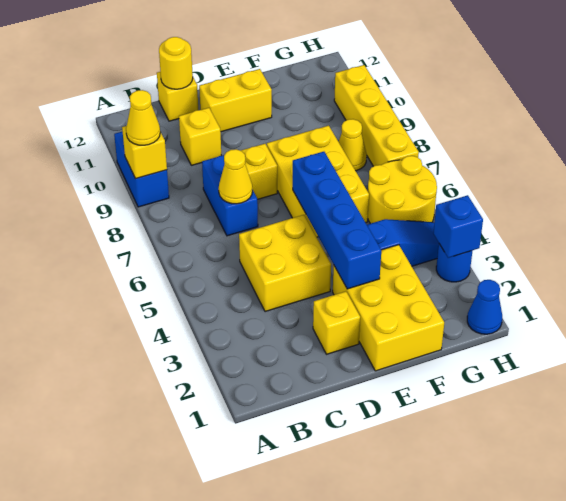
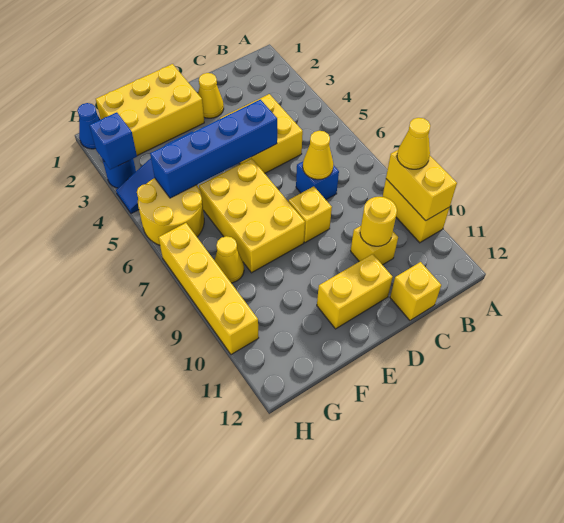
blue 1x2 brick [114,132,169,207] -> yellow 1x2 brick [383,179,449,243]
yellow 1x1 brick [122,126,167,179] -> yellow 1x2 brick [386,150,457,221]
blue 1x2 brick [202,155,258,236] -> blue 1x1 brick [296,162,339,199]
yellow 1x1 round brick [159,37,193,89] -> yellow 1x1 round brick moved to [360,197,397,246]
yellow 1x1 brick [313,291,360,354] -> yellow 1x1 cone [198,73,224,118]
yellow 2x3 brick [333,245,444,371] -> yellow 2x3 brick turned to [96,64,204,156]
blue 1x4 brick [293,152,381,289] -> blue 1x4 brick turned to [150,100,277,198]

